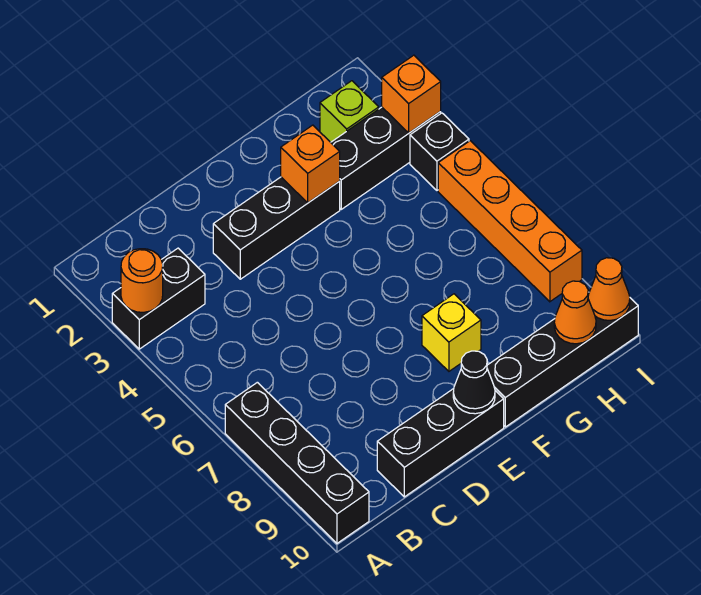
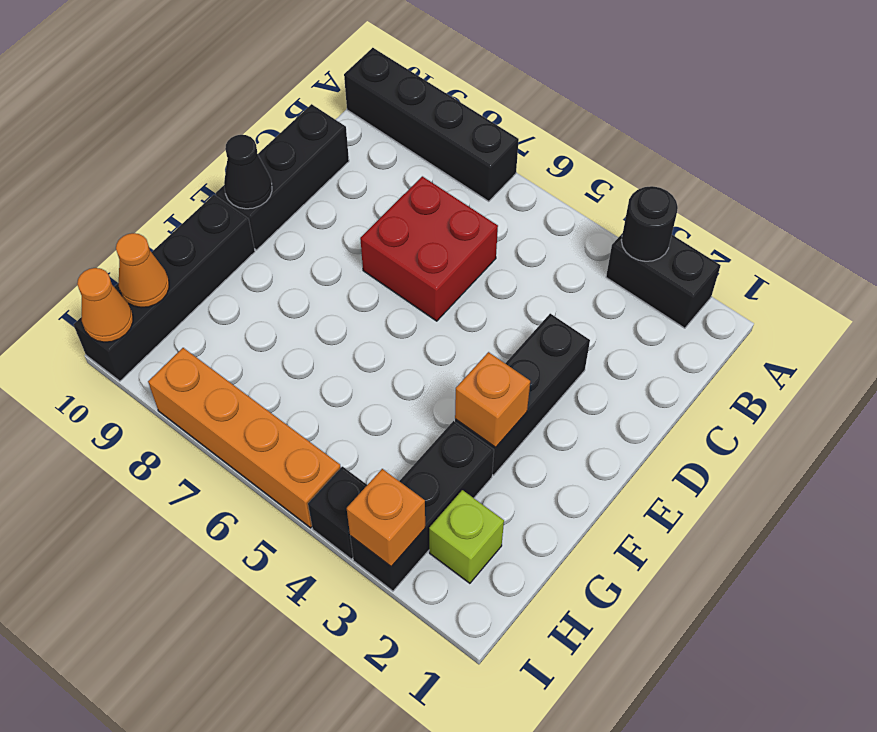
black 1x2 brick [112,248,205,349] -> black 1x2 brick turned to [606,233,721,328]
orange 1x1 round brick [121,249,163,312] -> black 1x1 round brick [621,186,678,261]
none -> red 2x2 brick [360,176,498,321]
yellow 1x1 brick [422,294,481,371] -> none

